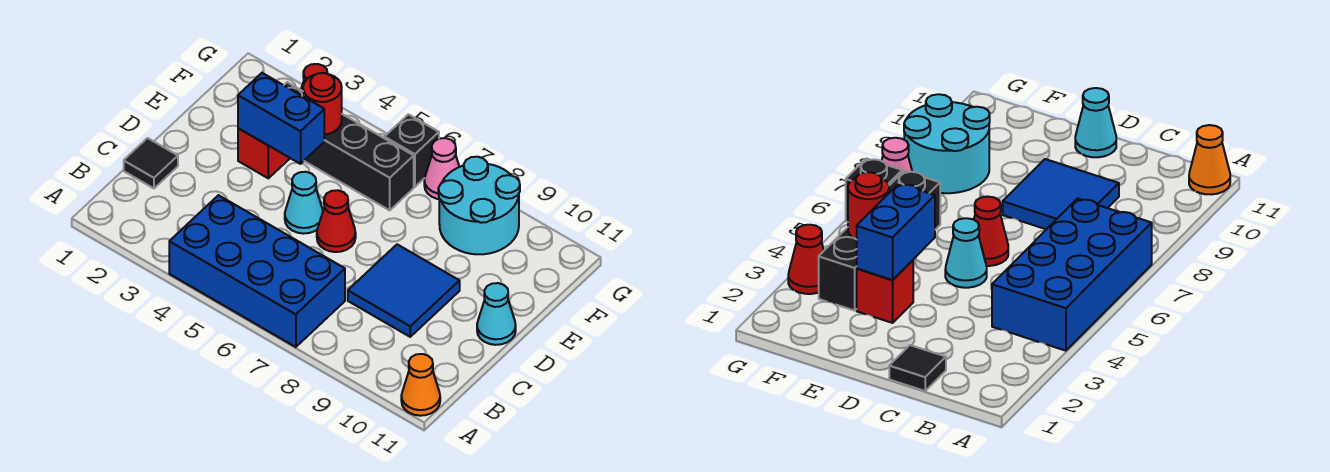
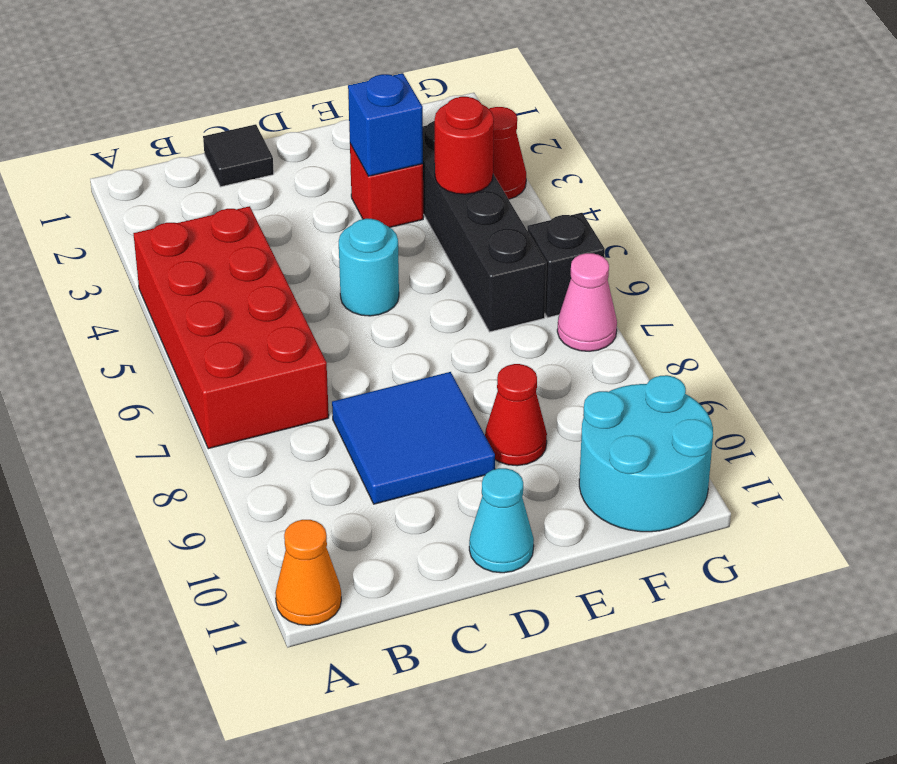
blue 2x4 brick [169,195,345,347] -> red 2x4 brick [133,206,329,449]
cyan 1x1 cone [285,172,323,234] -> cyan 1x1 round brick [339,219,399,316]
red 1x1 cone [317,190,356,252] -> red 1x1 cone moved to [485,364,547,466]
blue 1x2 brick [238,73,324,164] -> blue 1x1 brick [348,73,423,176]
cyan 2x2 round brick [438,157,520,254] -> cyan 2x2 round brick moved to [579,375,713,532]

